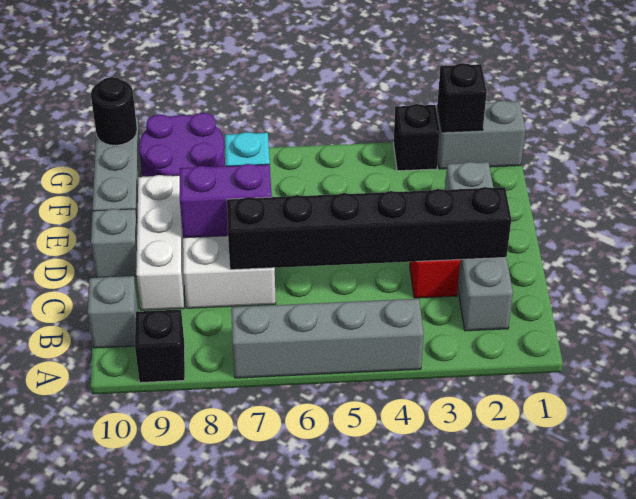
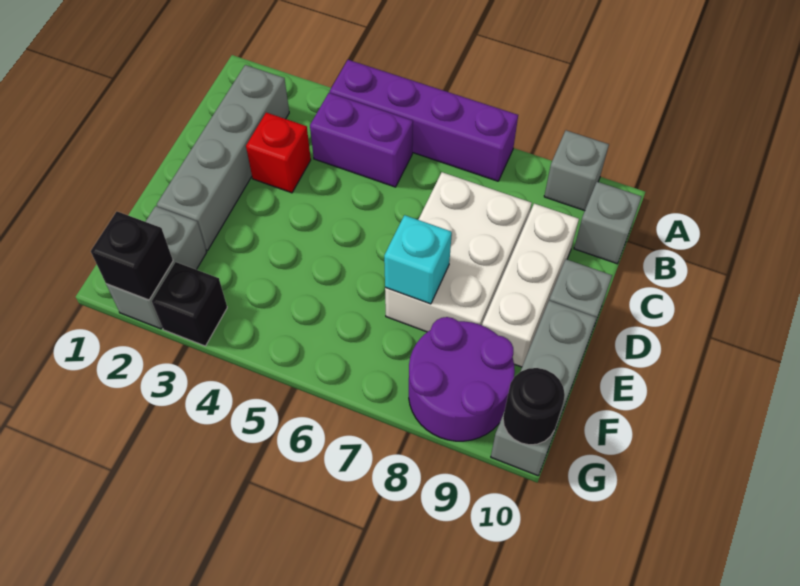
grey 1x4 brick [231,299,424,378] -> purple 1x4 brick [330,60,518,181]
black 1x1 brick [135,310,185,383] -> grey 1x1 brick [544,130,609,211]
black 1x6 brick [227,187,511,270] -> none
purple 1x2 brick [180,164,272,238] -> purple 1x2 brick moved to [310,93,413,187]
grey 1x2 brick [437,101,526,169] -> grey 1x2 brick turned to [106,206,207,329]

